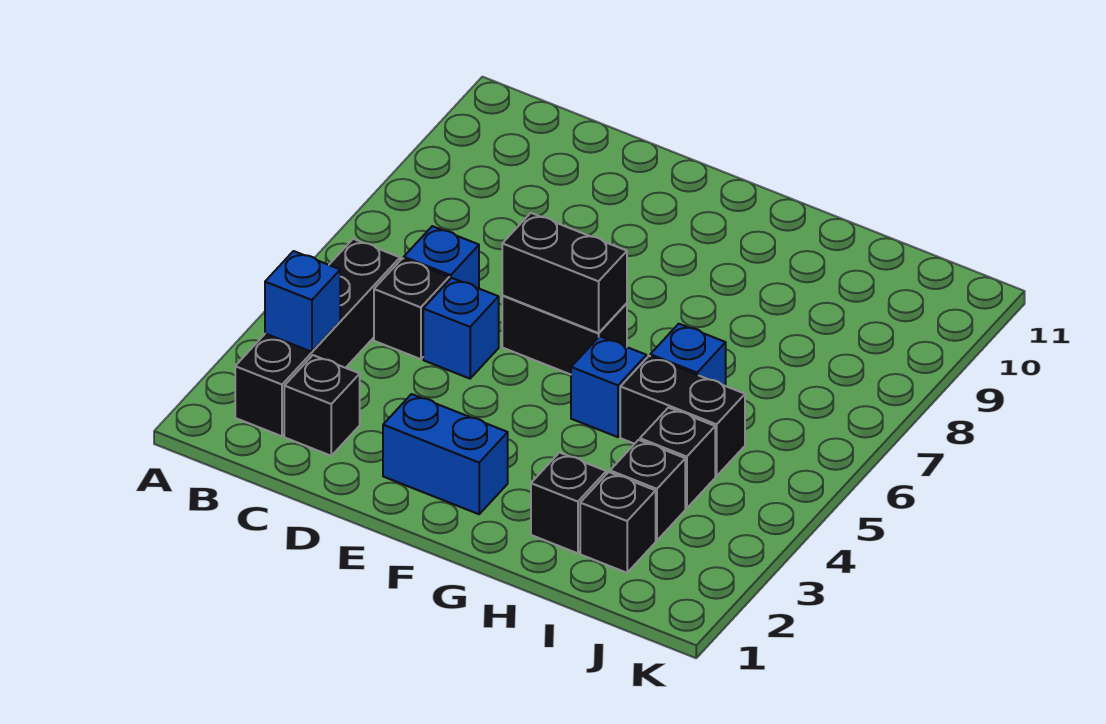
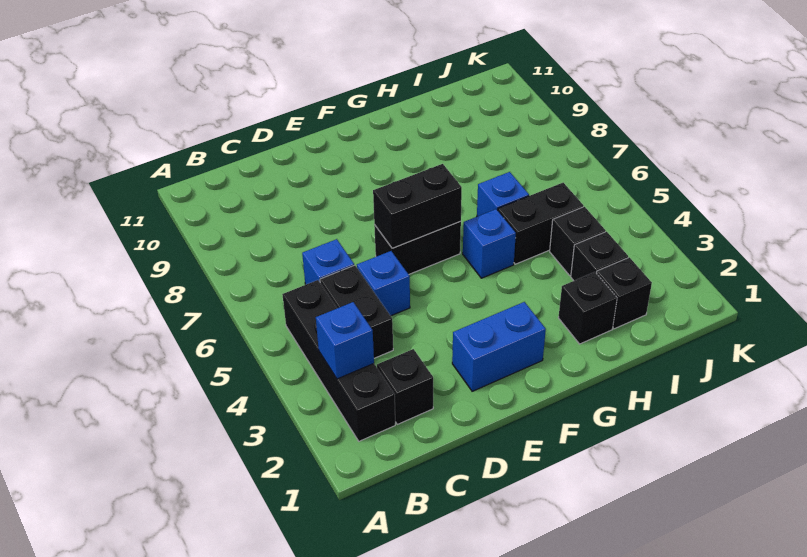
black 1x1 brick [374,258,449,359] -> black 1x2 brick [320,265,393,358]

